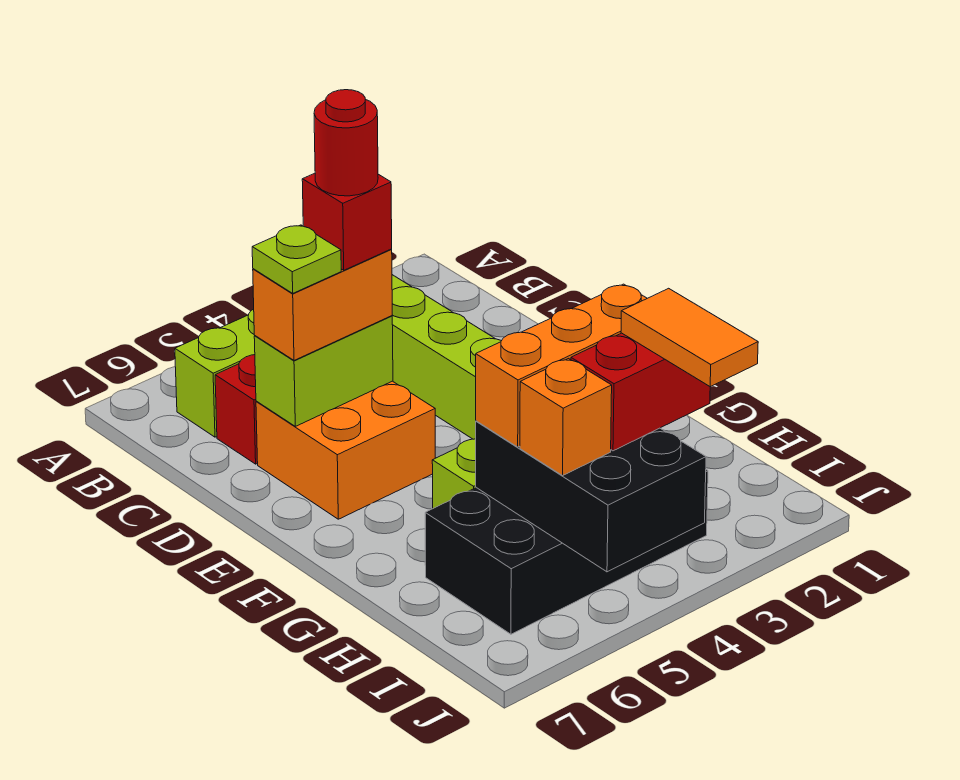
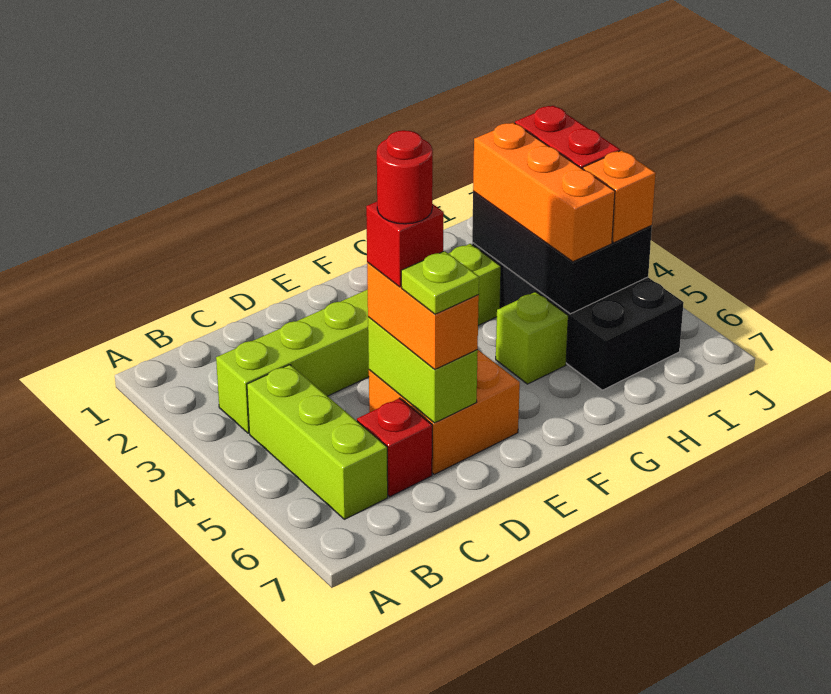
black 2x3 brick [476,421,706,572] -> black 2x3 brick turned to [472,191,652,314]
orange 1x2 tile [621,288,758,387] -> none

